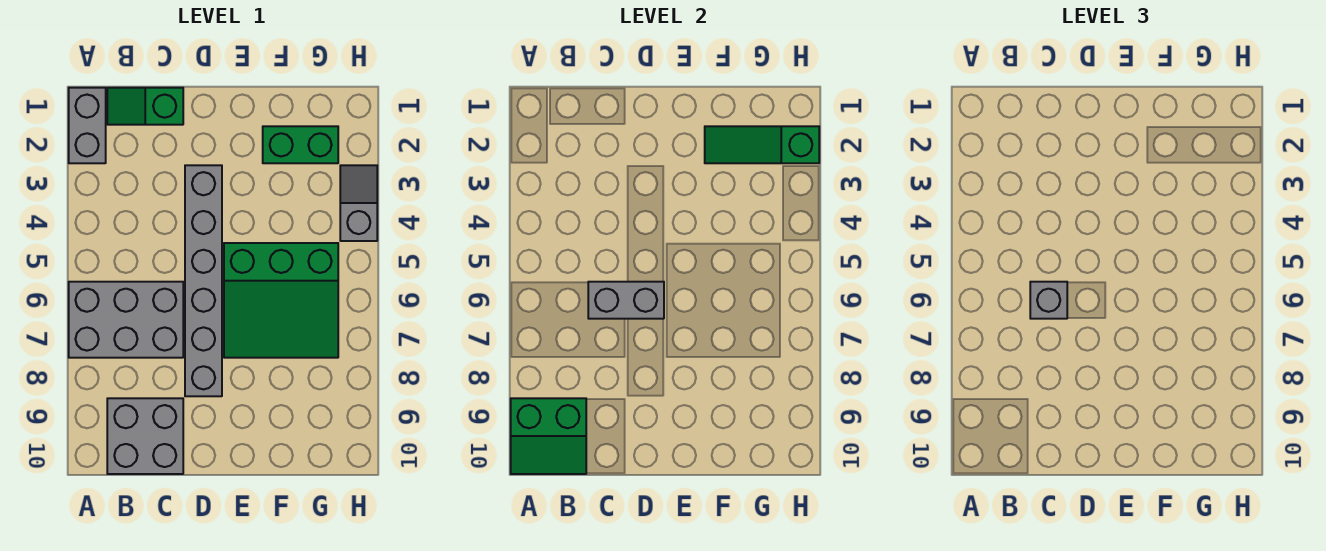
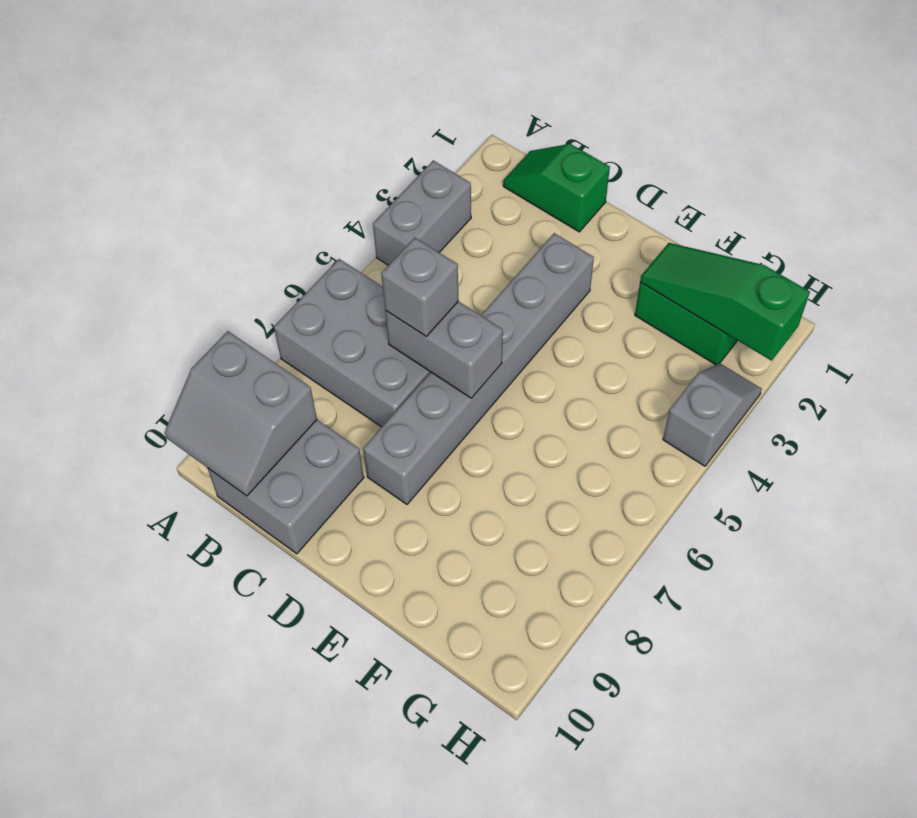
grey 1x2 brick [69,88,106,163] -> grey 1x2 brick moved to [373,160,471,265]
green 2x2 slope [511,398,586,474] -> grey 2x2 slope [164,331,317,496]
green 3x3 slope [224,243,338,358] -> none

